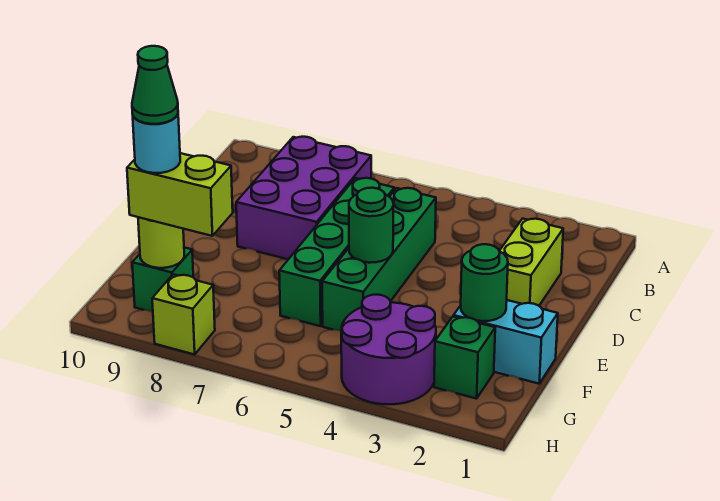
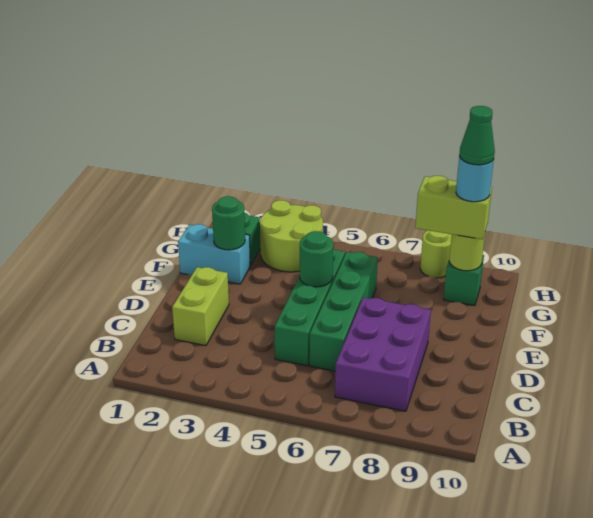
purple 2x2 round brick [341,295,436,404] -> lime 2x2 round brick [260,200,323,272]
lime 1x1 brick [152,274,215,355] -> lime 1x1 round brick [420,230,452,278]

